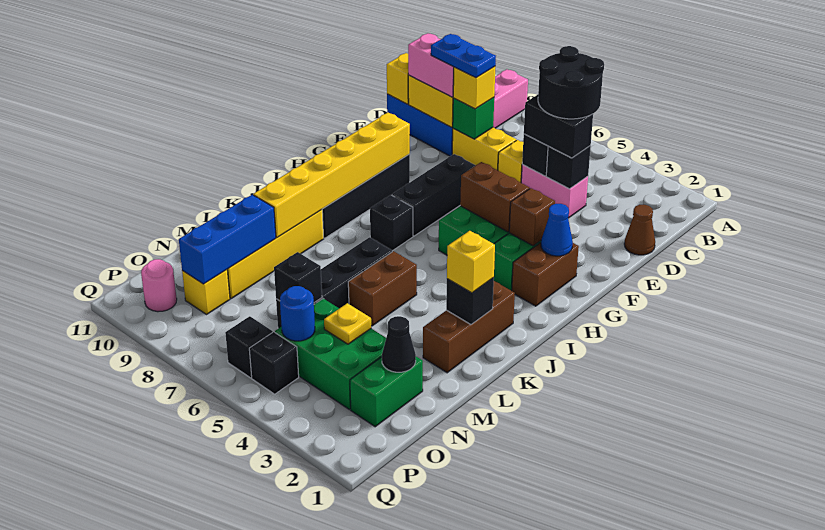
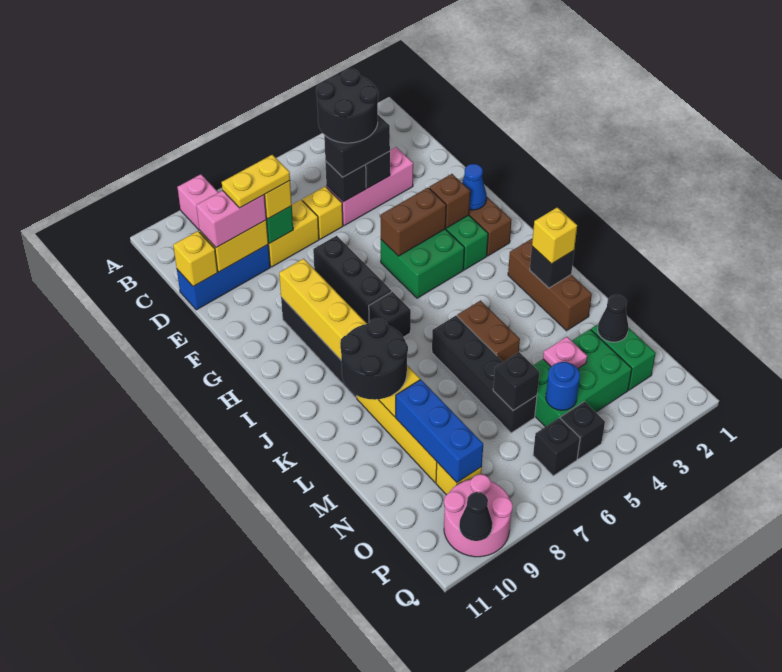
brown 1x1 cone [624,205,655,255] -> none
pink 1x2 brick [521,165,588,218] -> pink 1x3 brick [326,147,413,226]
blue 1x2 plate [431,34,496,78] -> yellow 1x2 plate [222,155,290,208]
none -> black 2x2 round brick [340,318,408,400]
yellow 1x1 plate [324,303,371,344] -> pink 1x1 plate [543,337,587,369]
pink 1x1 round brick [141,259,177,312] -> pink 2x2 round brick [444,474,513,557]
none -> black 1x1 cone [459,492,492,541]

